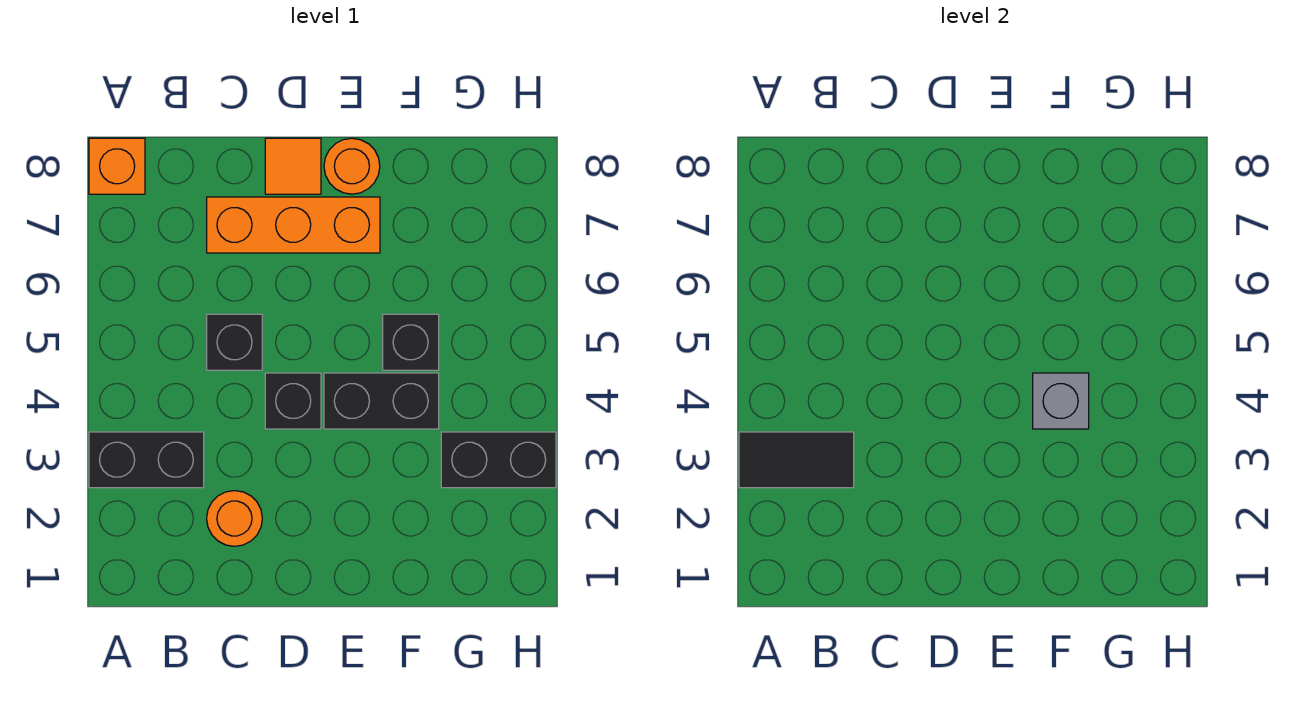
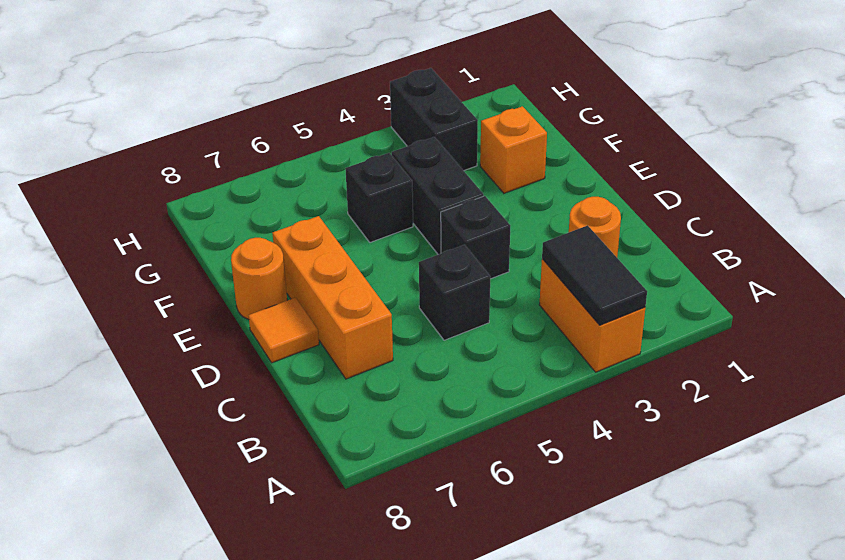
black 1x2 brick [89,432,204,488] -> orange 1x2 brick [539,259,645,372]
orange 1x1 brick [89,138,145,194] -> orange 1x1 brick moved to [480,106,547,193]
grey 1x1 brick [1033,373,1089,429] -> none

